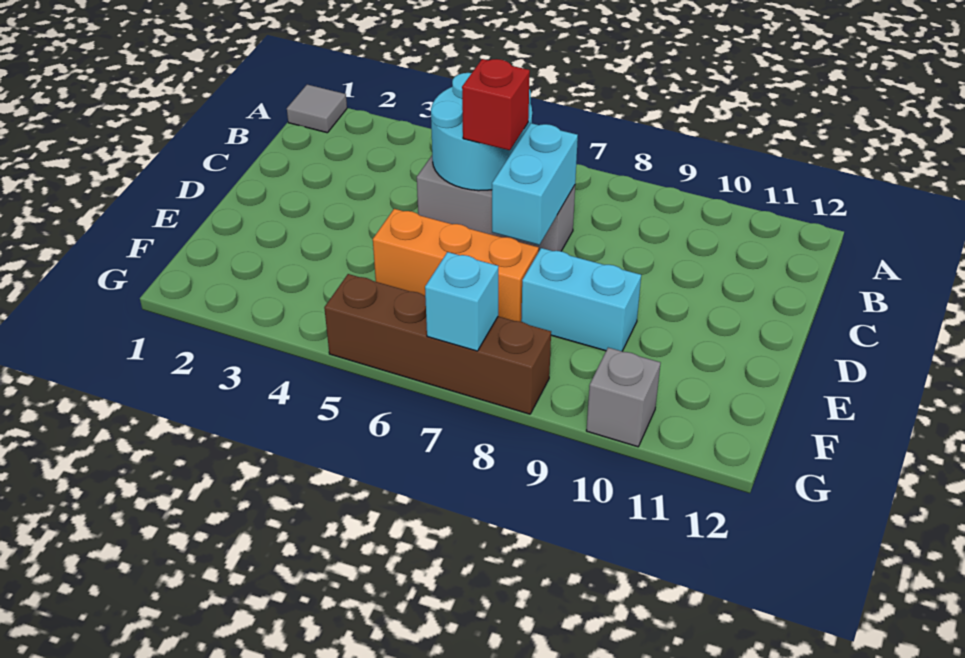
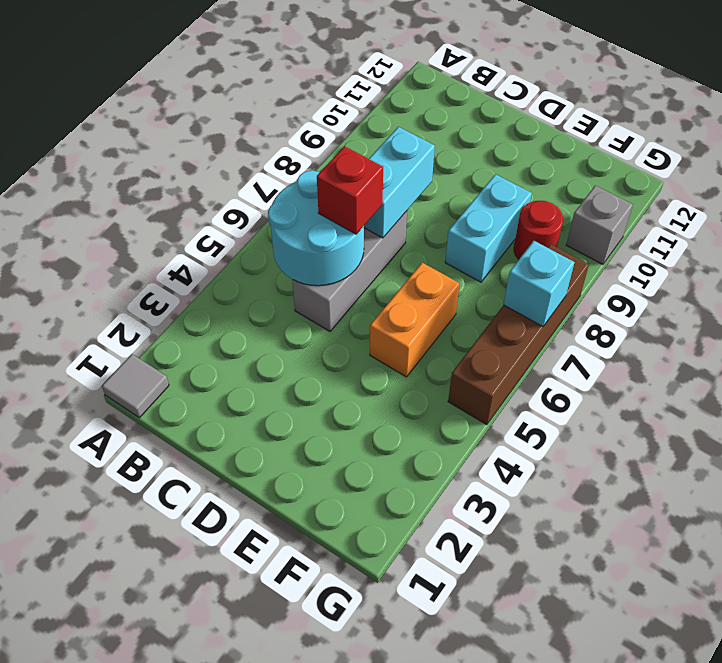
cyan 1x2 brick [492,123,578,245] -> cyan 1x2 brick turned to [364,127,435,238]
orange 1x3 brick [373,209,539,322] -> orange 1x2 brick [370,263,460,377]
none -> red 1x1 round brick [514,200,563,259]

